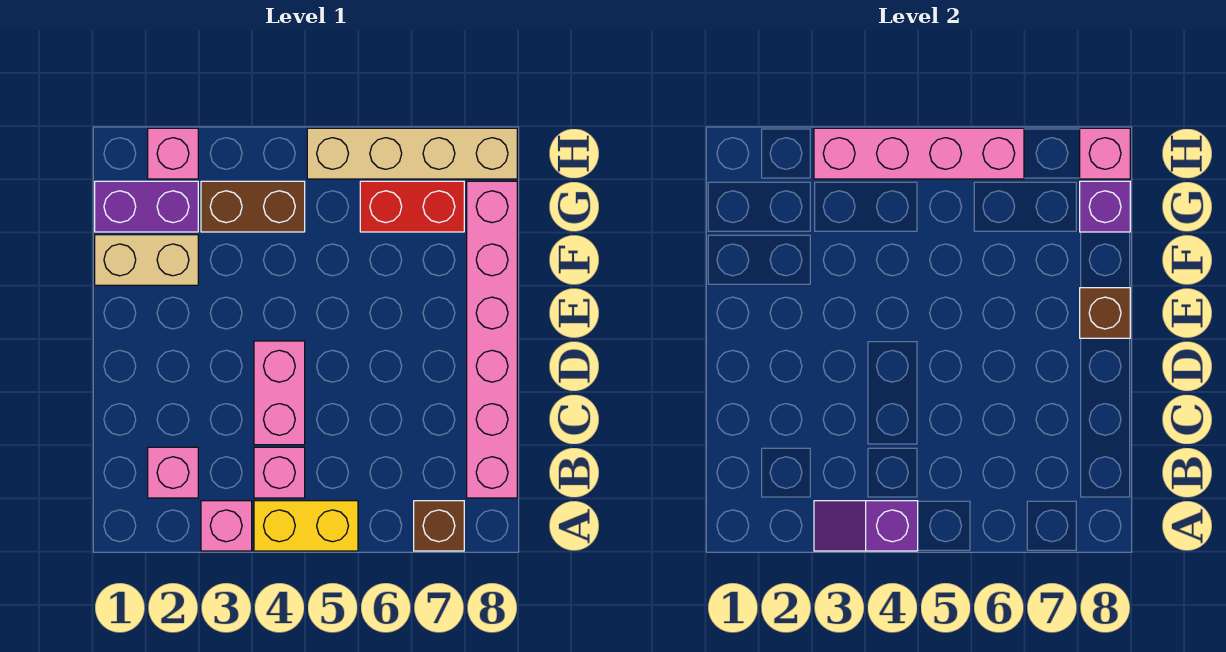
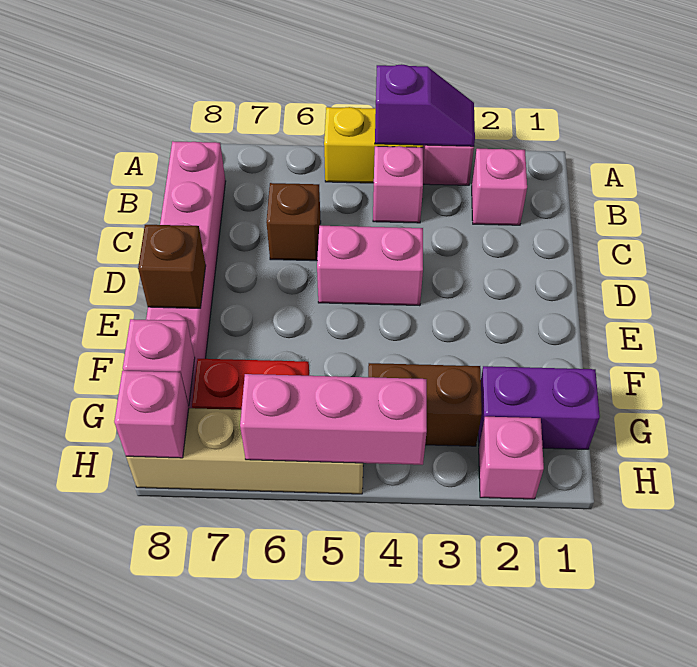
brown 1x1 brick [414,501,464,551] -> brown 1x1 brick moved to [267,183,321,261]
pink 1x2 brick [254,341,305,445] -> pink 1x2 brick turned to [317,226,423,306]
tan 1x2 brick [95,235,198,285] -> none
purple 1x1 brick [1080,181,1130,232] -> pink 1x1 brick [123,319,195,406]
pink 1x4 brick [814,128,1024,179] -> pink 1x3 brick [240,374,427,465]

